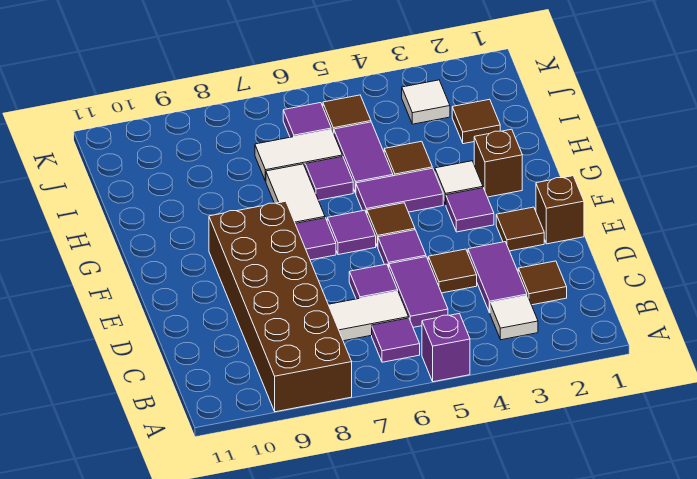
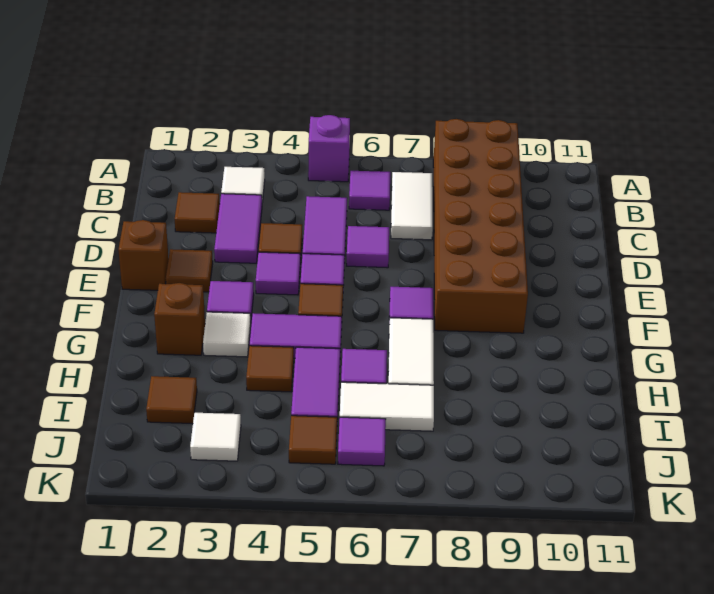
white 1x2 tile [328,291,409,341] -> white 1x2 tile turned to [391,172,433,240]
purple 1x1 tile [327,210,376,255] -> purple 1x1 tile moved to [256,252,300,295]

